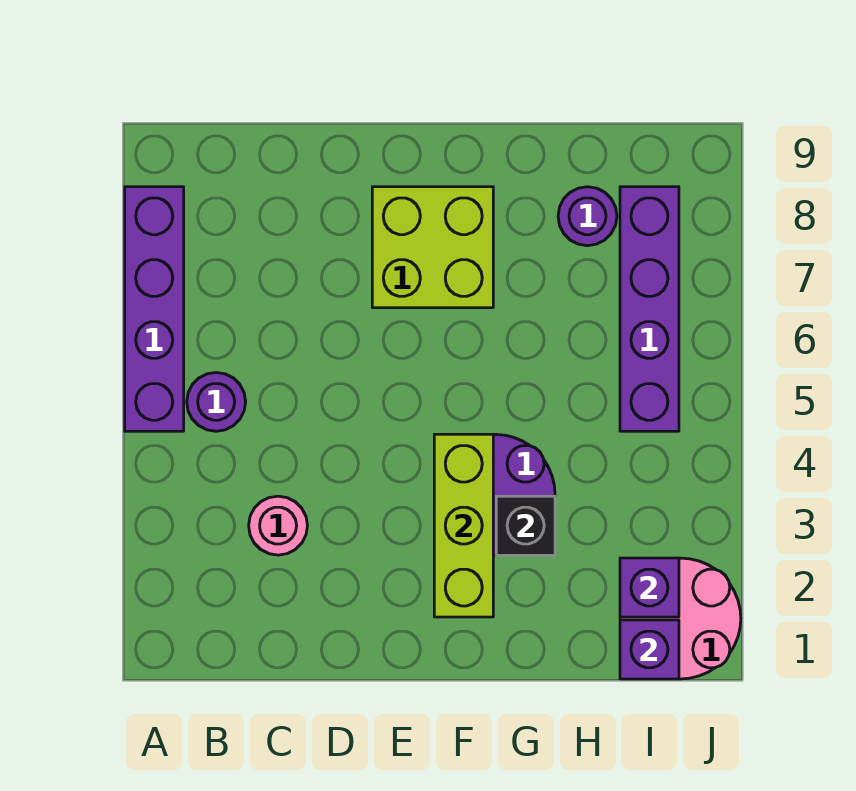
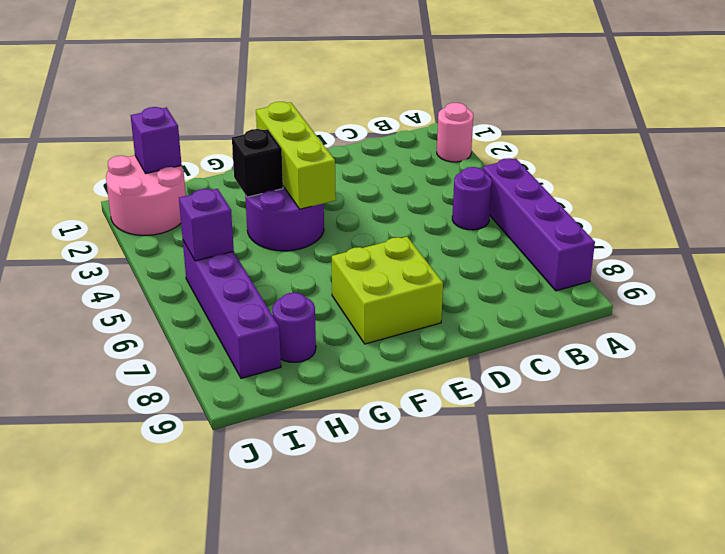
pink 1x1 round brick [249,496,308,555] -> pink 1x1 round brick moved to [437,103,473,162]
purple 1x1 brick [620,558,679,617] -> purple 1x1 brick moved to [179,189,234,261]

